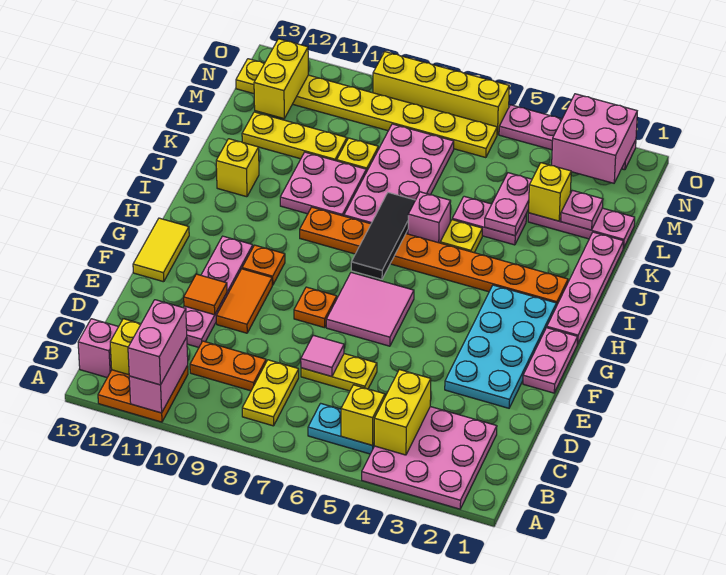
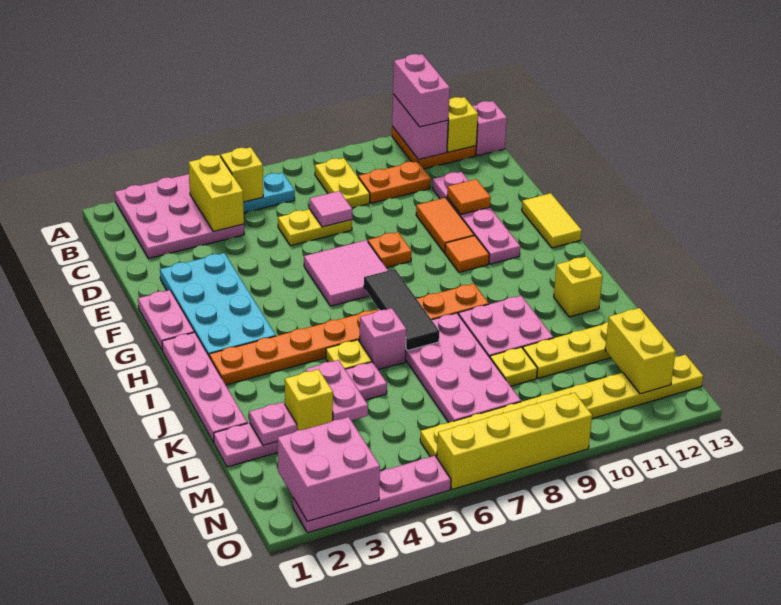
orange 1x1 plate [242,245,285,285] -> orange 1x1 tile [445,235,489,272]

